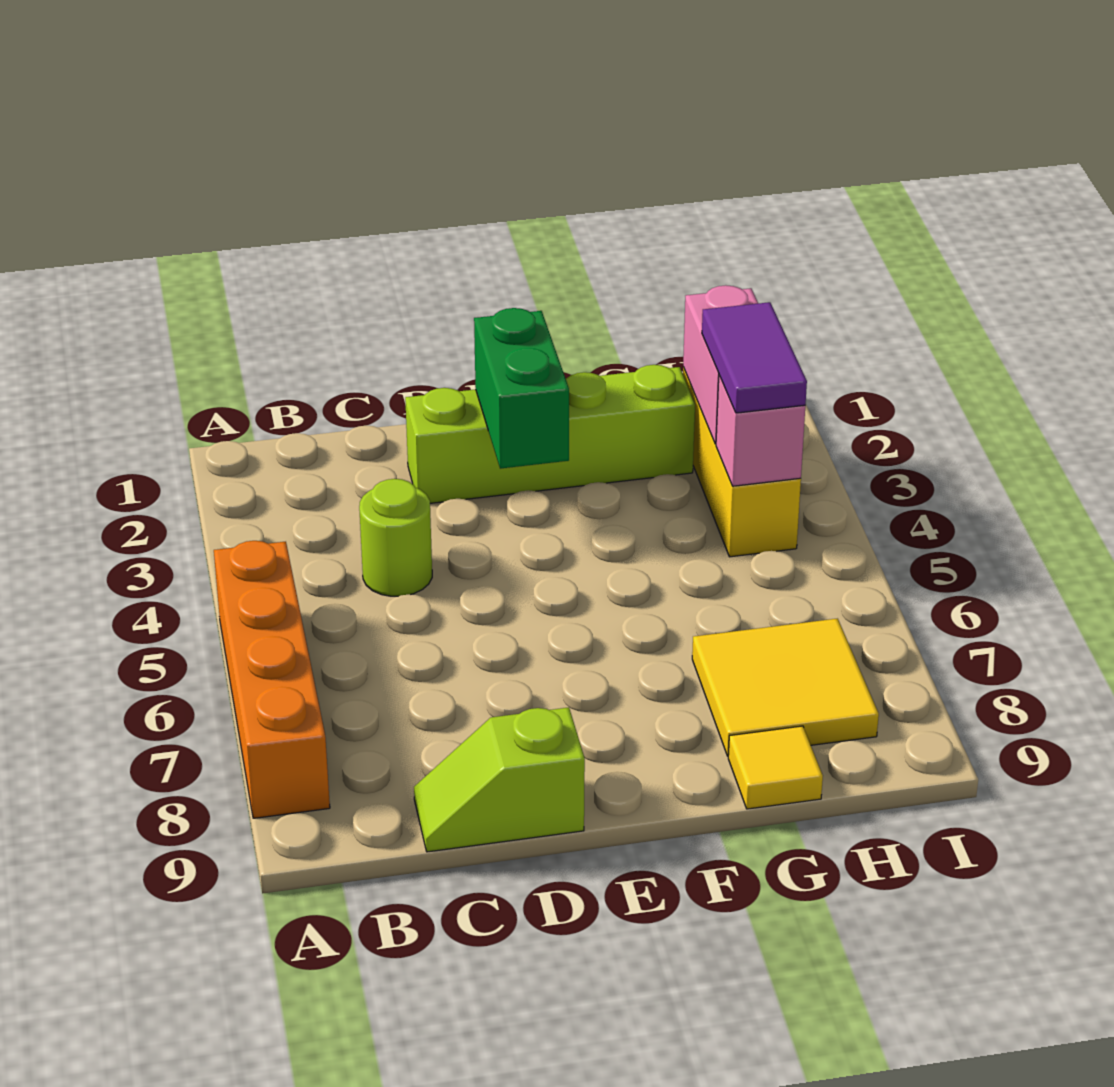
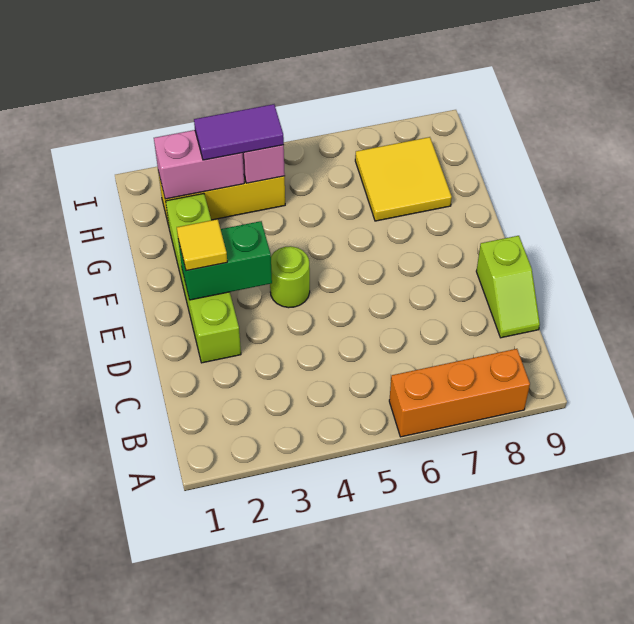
orange 1x4 brick [214,541,330,818] -> orange 1x3 brick [389,349,530,437]
lime 1x1 round brick [359,479,432,596] -> lime 1x1 round brick moved to [270,246,310,308]
yellow 1x1 tile [728,726,823,809] -> yellow 1x1 tile moved to [177,219,227,271]

